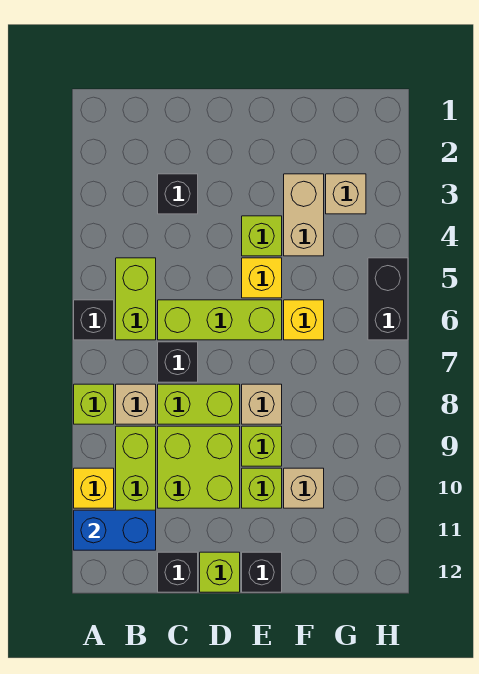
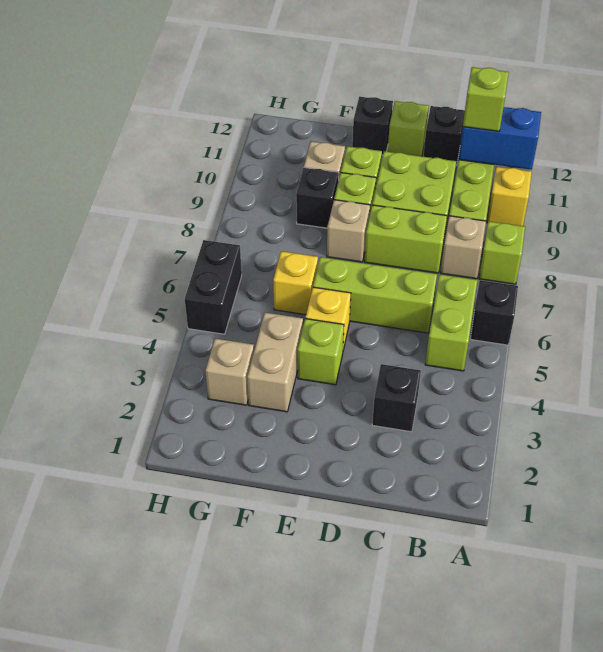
none -> lime 1x1 brick [463,67,509,131]
black 1x1 brick [158,342,198,382] -> black 1x1 brick moved to [296,167,339,228]

